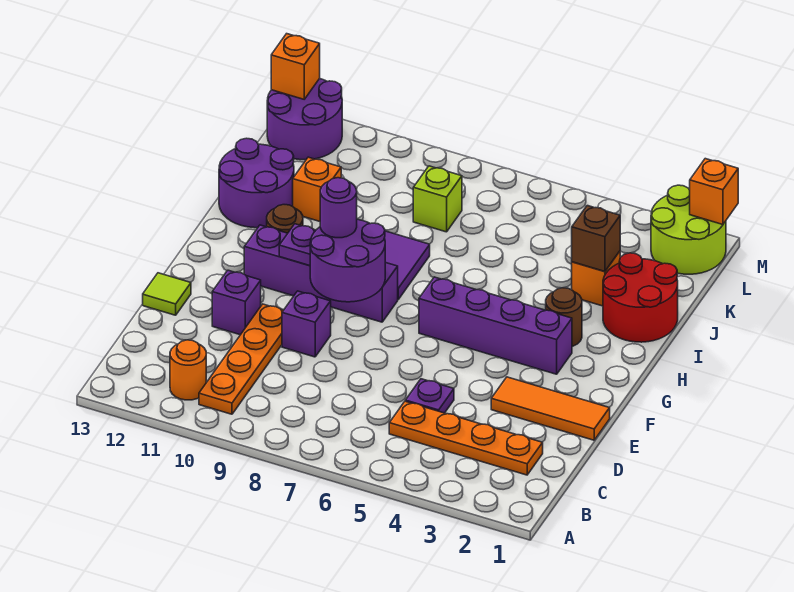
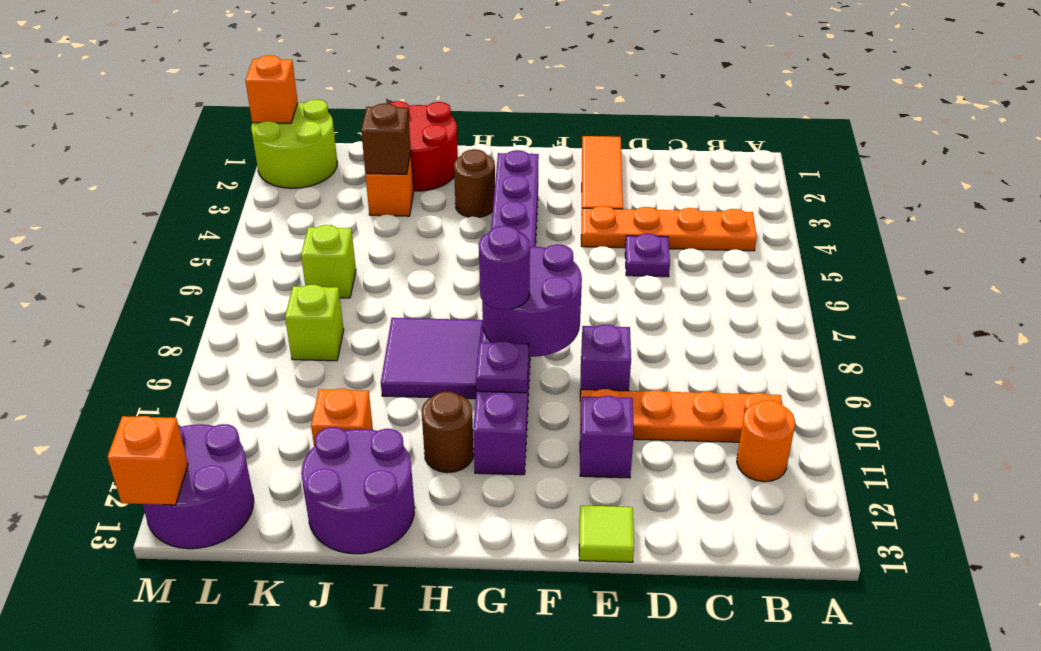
orange 1x4 plate [389,401,543,475] -> orange 1x4 plate turned to [581,206,757,251]
none -> lime 1x1 brick [301,225,356,298]

